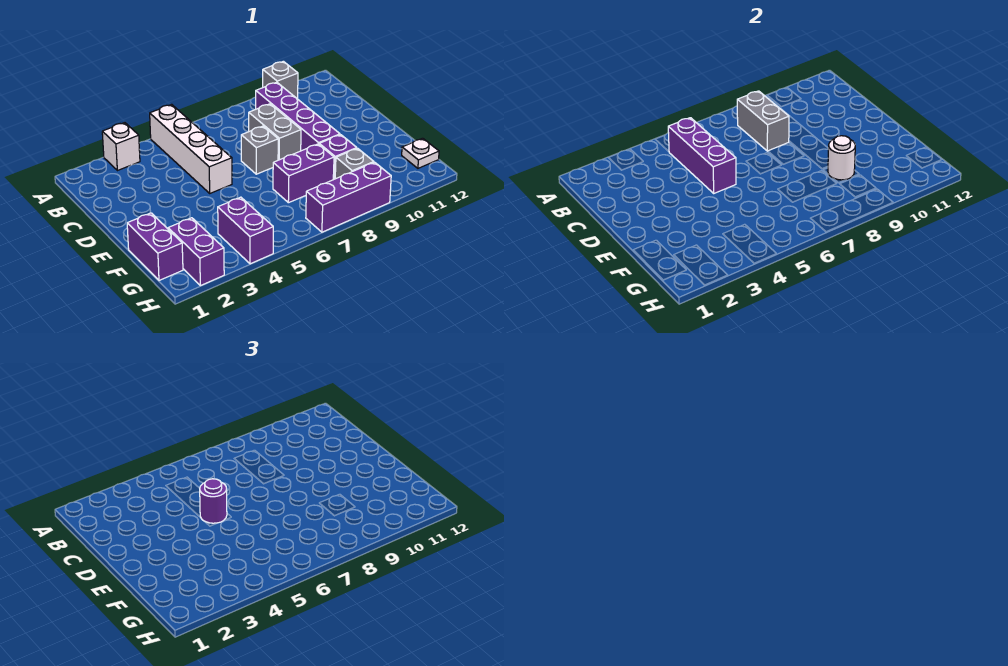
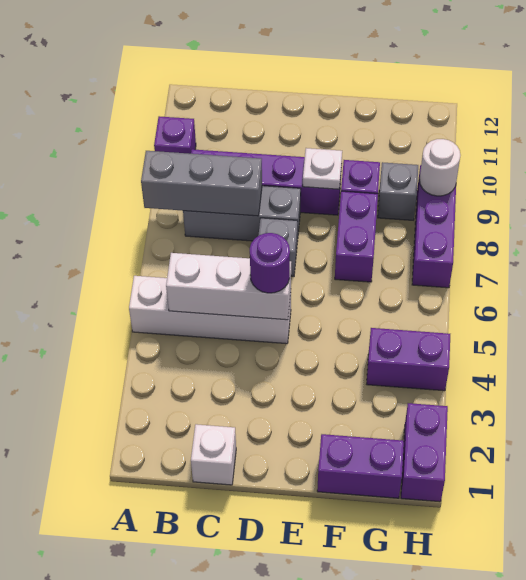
white 1x1 brick [102,123,140,171] -> white 1x1 brick moved to [191,424,236,485]
grey 1x1 brick [263,61,298,99] -> purple 1x1 brick [154,116,196,154]
purple 1x3 brick [668,118,736,193] -> white 1x3 brick [166,253,291,320]
grey 1x2 brick [737,91,789,151] -> grey 1x3 brick [141,151,262,216]
grey 1x2 brick [249,104,301,160] -> grey 1x3 brick [183,186,301,242]
white 1x1 round brick [828,136,855,180] -> white 1x1 round brick moved to [420,139,460,196]
purple 1x2 brick [168,218,224,286] -> purple 1x2 brick turned to [401,403,448,502]
white 1x1 plate [402,138,439,168] -> white 1x1 plate moved to [303,148,342,189]

